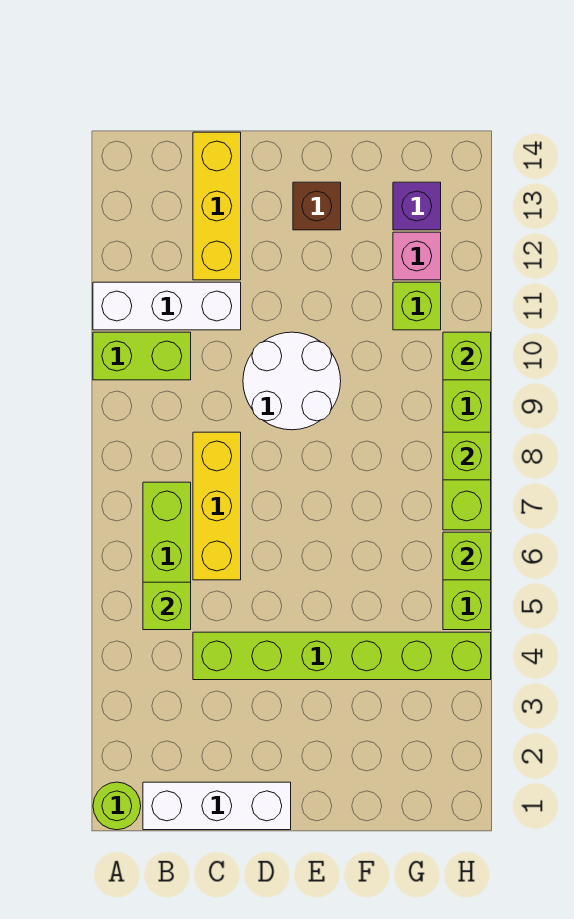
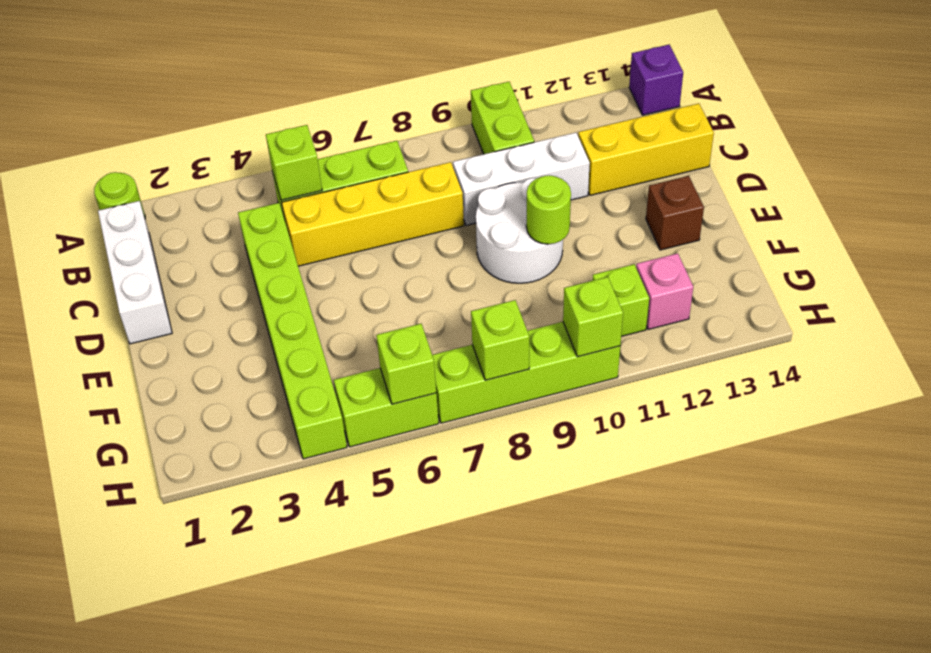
white 1x3 brick [93,282,241,330] -> white 1x3 brick turned to [453,133,590,225]
yellow 1x3 brick [193,432,241,580] -> yellow 1x4 brick [282,162,464,266]
none -> lime 1x1 round brick [526,175,571,244]
purple 1x1 brick [393,182,441,230] -> purple 1x1 brick moved to [629,45,683,115]

